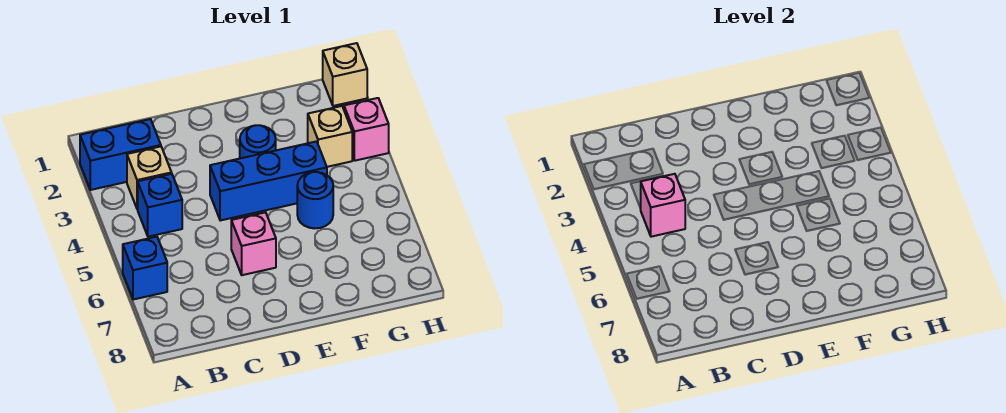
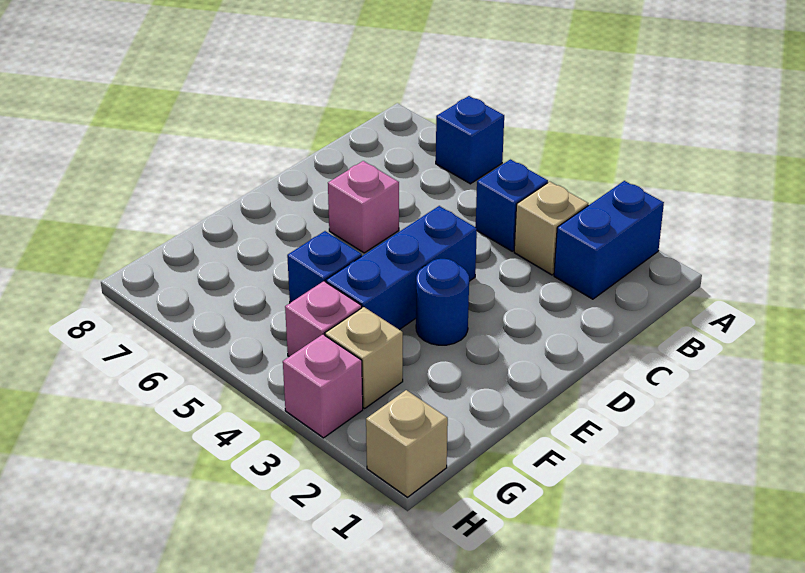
pink 1x1 brick [640,174,685,237] -> pink 1x1 brick moved to [285,281,362,357]
blue 1x1 round brick [297,172,333,228] -> blue 1x1 brick [287,231,362,303]

